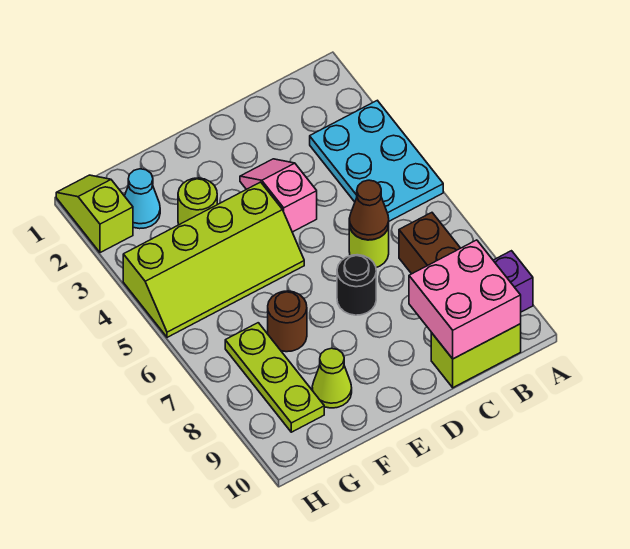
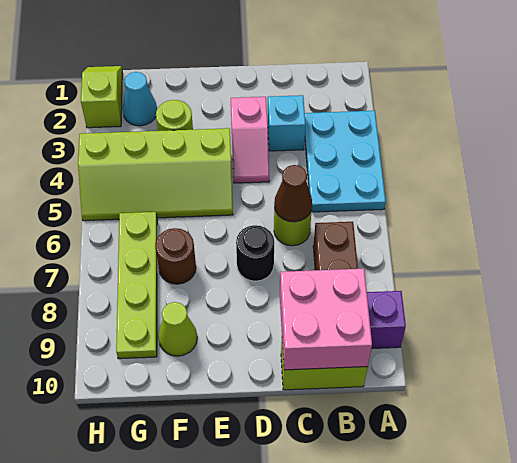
none -> cyan 1x1 brick [268,95,306,151]
pink 1x2 slope [240,159,317,232] -> pink 1x2 slope turned to [231,97,269,183]
lime 1x3 plate [225,323,324,432] -> lime 1x4 plate [116,212,157,359]

